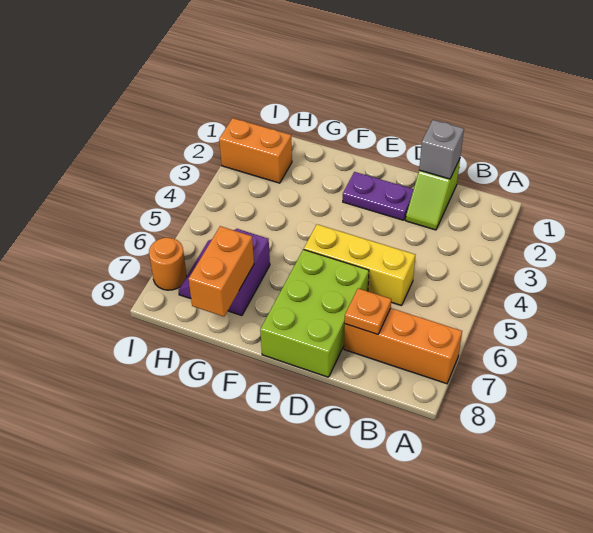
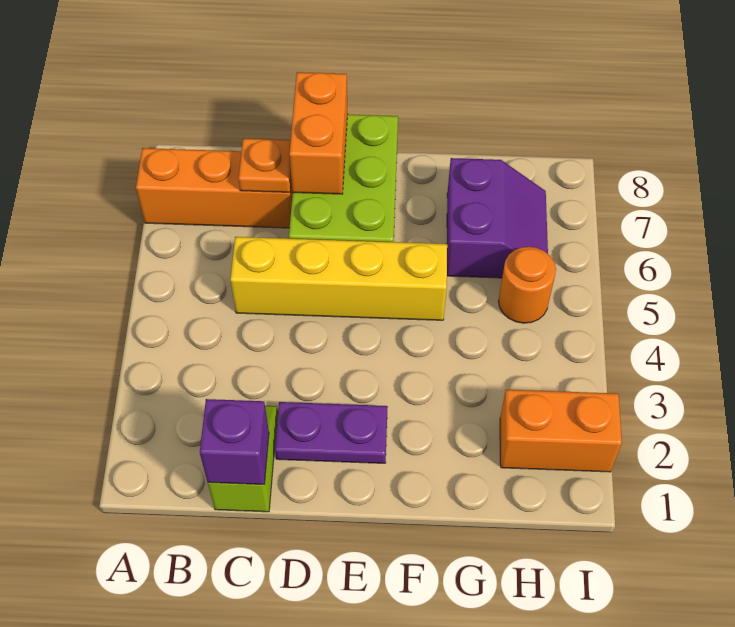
grey 1x1 brick [419,120,464,179] -> purple 1x1 brick [200,399,269,484]
yellow 1x3 brick [304,224,415,306] -> yellow 1x4 brick [230,237,447,320]
orange 1x2 brick [189,226,254,317] -> orange 1x2 brick moved to [289,72,348,194]
orange 1x1 round brick [149,238,187,290] -> orange 1x1 round brick moved to [498,247,556,323]

